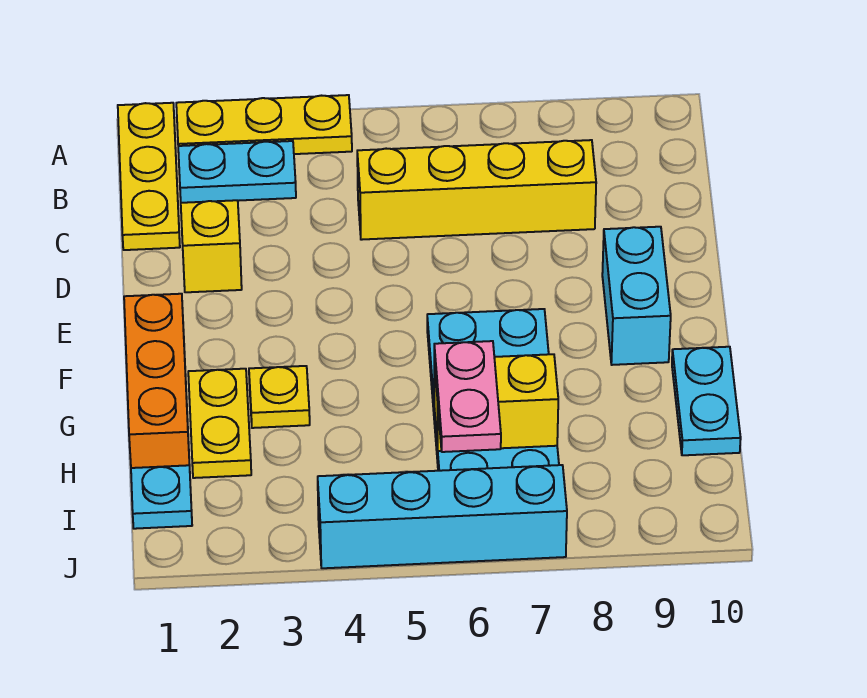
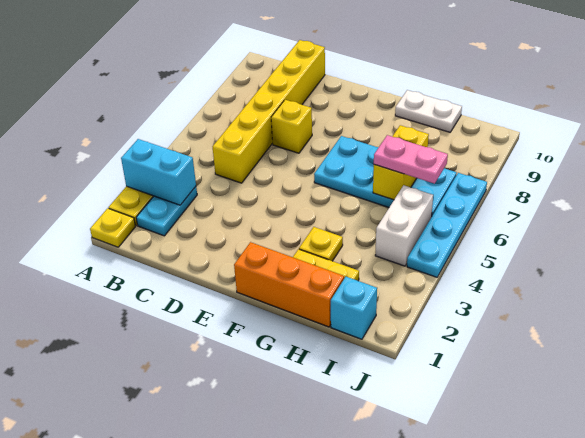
yellow 1x3 plate [118,103,180,250] -> yellow 1x1 plate [90,208,136,247]
yellow 1x4 brick [357,140,596,240] -> yellow 1x6 brick [213,40,325,183]
yellow 1x1 brick [181,200,242,292] -> yellow 1x1 brick moved to [271,100,312,153]
cyan 1x2 brick [602,227,671,365] -> cyan 1x2 brick moved to [121,139,196,205]
cyan 1x2 plate [672,347,741,455] -> white 1x2 plate [395,90,462,132]
cyan 1x1 plate [131,465,192,529] -> cyan 1x1 brick [331,277,377,339]
none -> white 1x2 brick [375,185,433,266]
cyan 1x4 brick [318,465,567,568] -> cyan 1x4 plate [407,173,487,277]

